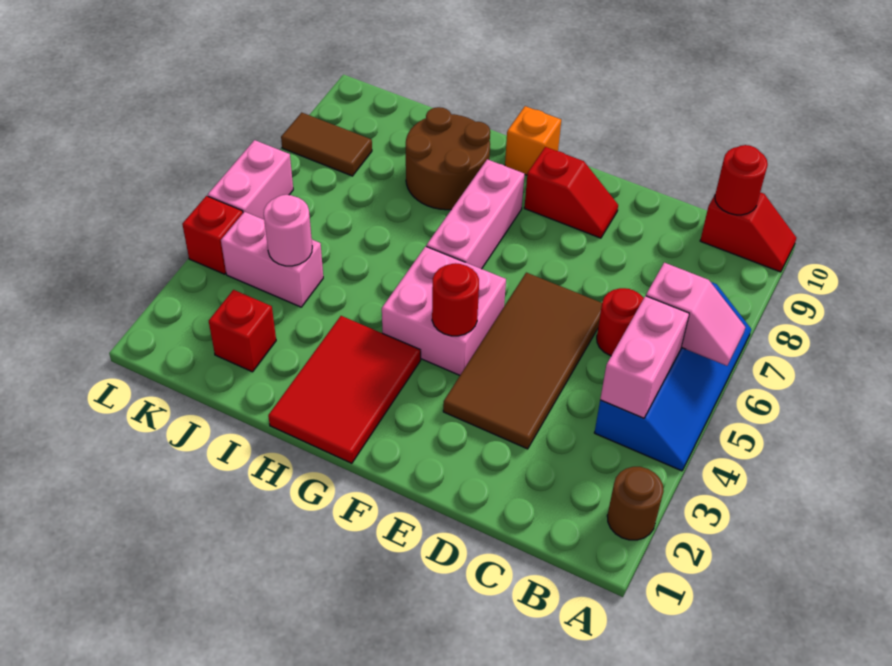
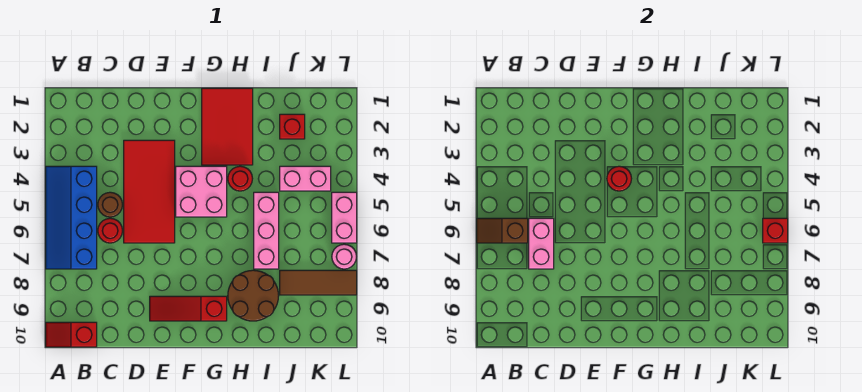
brown 1x1 round brick [607,467,664,540] -> brown 1x1 round brick moved to [98,192,123,217]
pink 1x2 slope [646,263,745,366] -> brown 1x2 slope [477,218,528,243]
pink 1x2 brick [600,296,689,418] -> pink 1x2 brick moved to [529,218,554,269]
red 1x1 round brick [715,145,768,215] -> red 1x1 round brick moved to [228,166,253,191]
brown 2x4 tile [443,273,602,449] -> red 2x4 tile [124,140,175,243]
red 1x2 slope [524,147,618,238] -> red 1x3 slope [150,296,227,321]
pink 1x3 brick [426,159,525,269] -> pink 1x3 brick moved to [254,192,279,269]
orange 1x1 brick [505,106,561,175] -> none
pink 1x1 round brick [264,195,312,266] -> pink 1x1 round brick moved to [332,244,357,269]
brown 1x2 tile [281,113,372,176] -> brown 1x3 tile [280,270,357,295]
red 1x1 brick [182,196,243,274] -> red 1x1 brick moved to [763,218,788,243]

